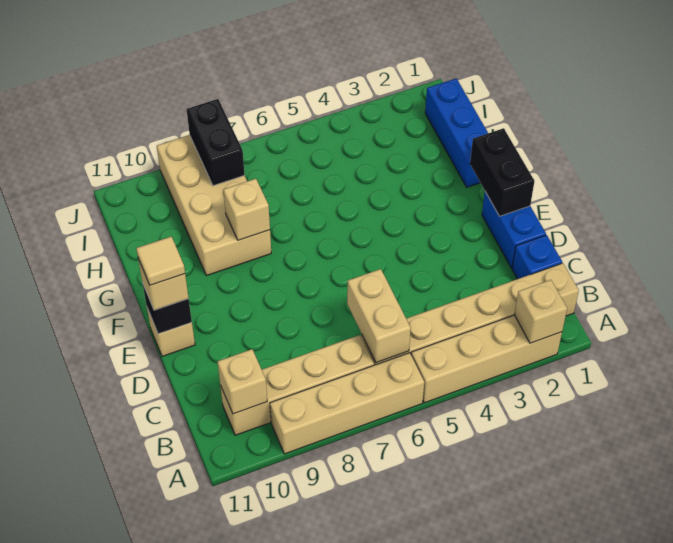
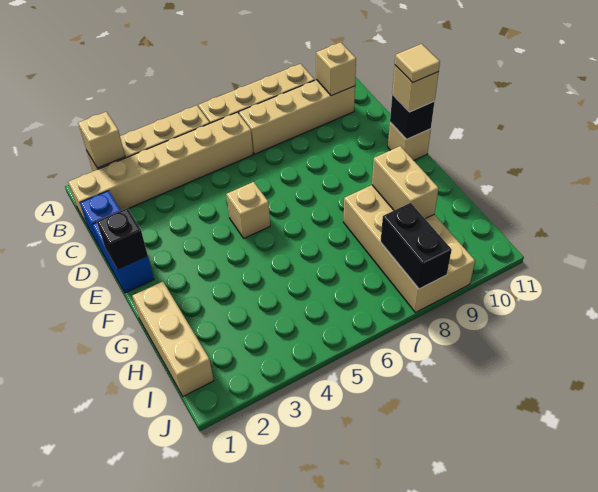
tan 1x2 brick [347,269,411,363] -> tan 1x2 brick moved to [372,146,439,219]
black 1x2 brick [470,128,534,216] -> black 1x1 brick [97,208,148,269]
blue 1x3 brick [425,78,488,187] -> tan 1x3 brick [133,282,214,396]
tan 1x1 brick [223,179,270,240] -> tan 1x1 brick moved to [226,182,270,238]

